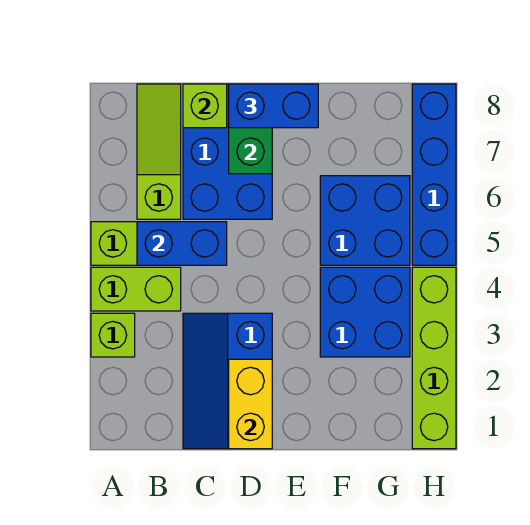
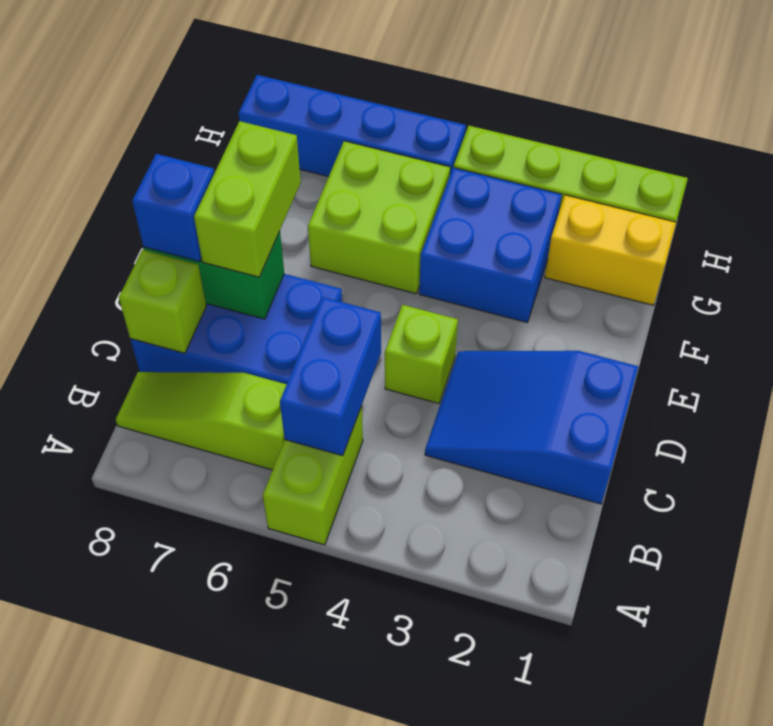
lime 1x1 brick [91,313,135,357] -> lime 1x1 brick moved to [385,305,458,403]
lime 1x2 brick [91,267,181,311] -> lime 1x2 brick moved to [194,121,301,277]
blue 2x3 slope [183,313,272,449] -> blue 2x3 slope turned to [425,351,638,504]
yellow 1x2 brick [229,359,272,449] -> yellow 1x2 brick moved to [545,195,676,305]
blue 1x2 brick [229,84,318,128] -> blue 1x1 brick [132,154,214,261]
blue 2x2 brick [320,176,410,265] -> lime 2x2 brick [308,141,450,294]

